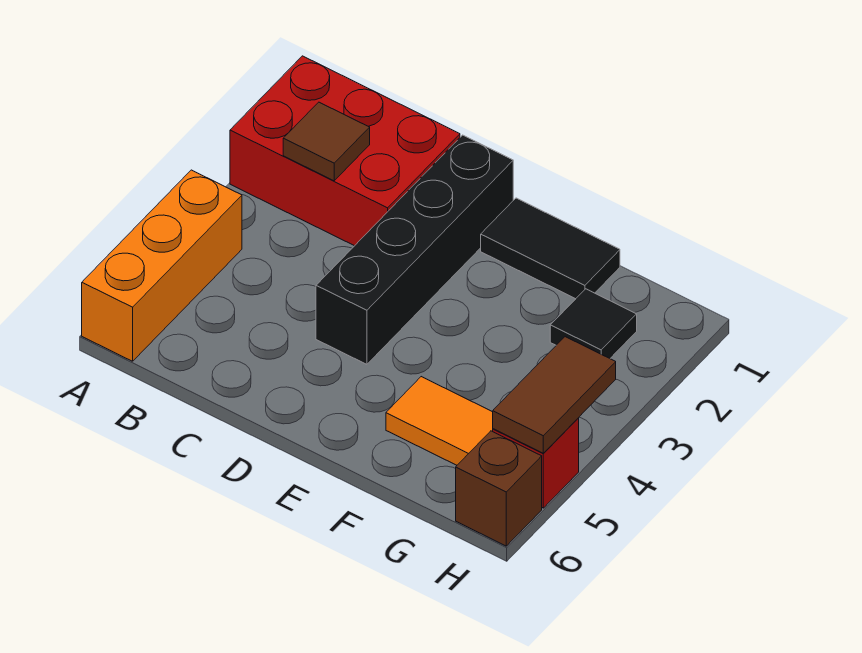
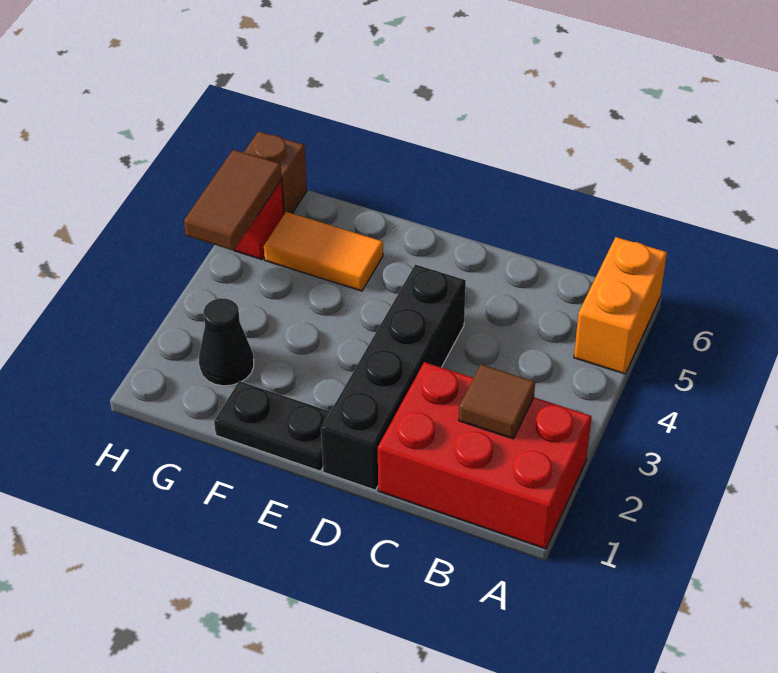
orange 1x3 brick [82,170,242,361] -> orange 1x2 brick [574,237,667,374]
black 1x2 tile [481,198,620,299] -> black 1x2 plate [214,381,330,471]
black 1x1 tile [550,289,637,358] -> black 1x1 cone [199,298,254,386]

